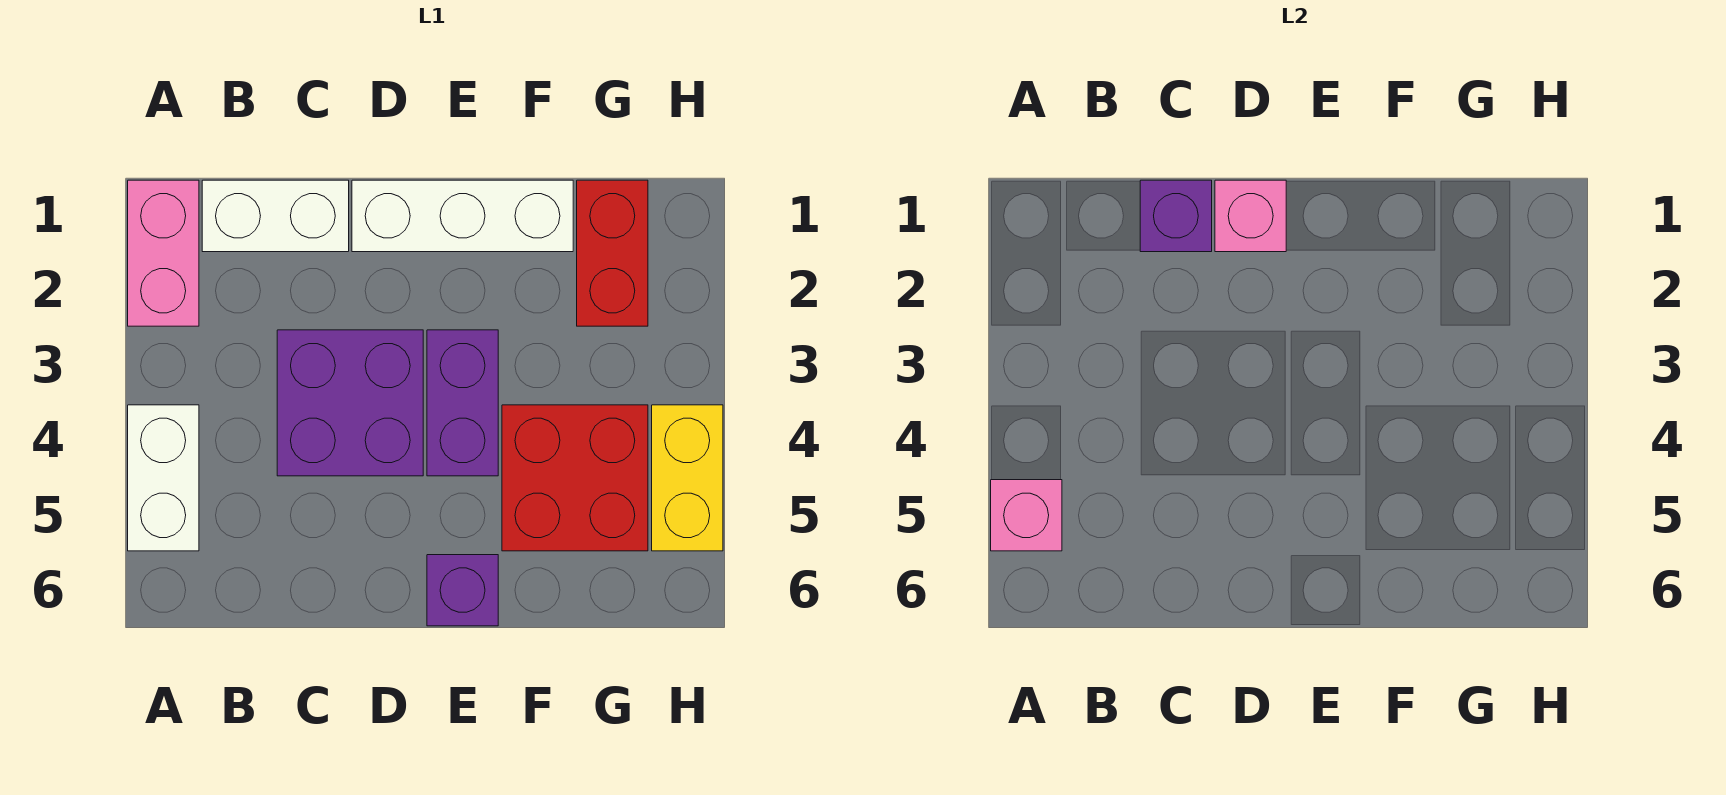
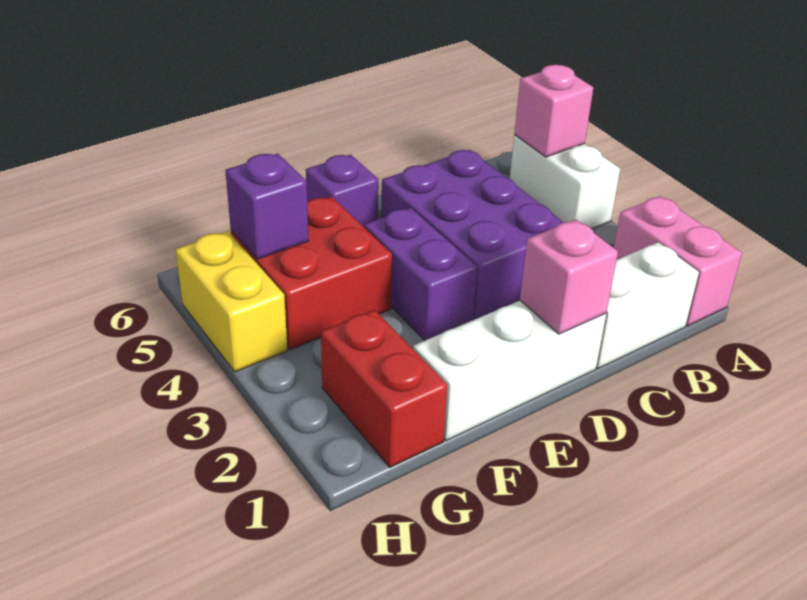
purple 1x1 brick [1140,180,1212,252] -> purple 1x1 brick moved to [225,153,309,259]
purple 2x2 brick [277,330,423,476] -> purple 2x3 brick [381,150,563,320]

